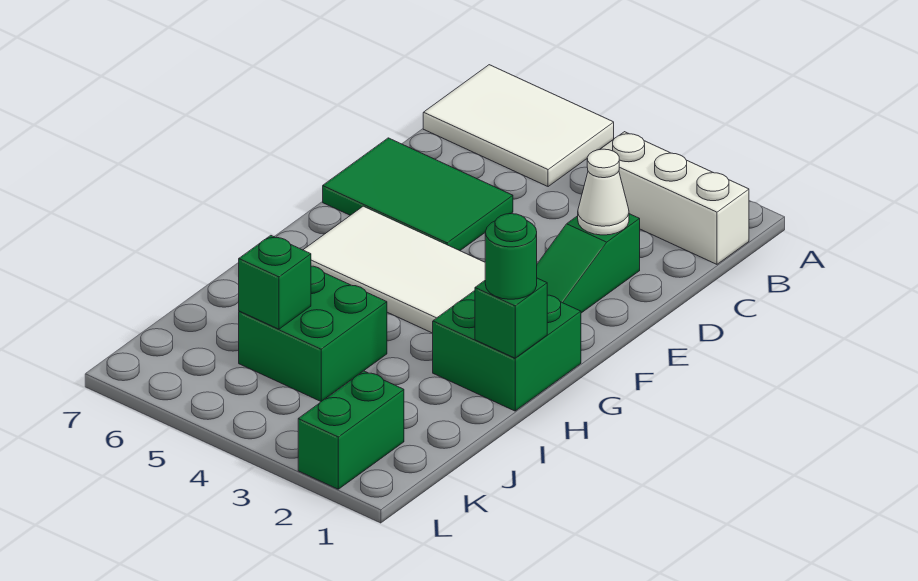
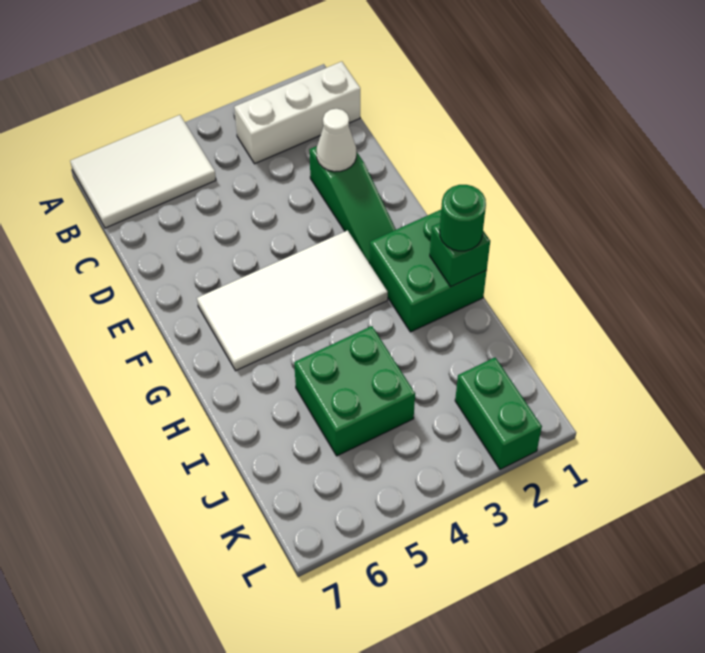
green 2x3 tile [323,138,513,251] -> none
green 1x1 brick [239,236,311,329] -> none

